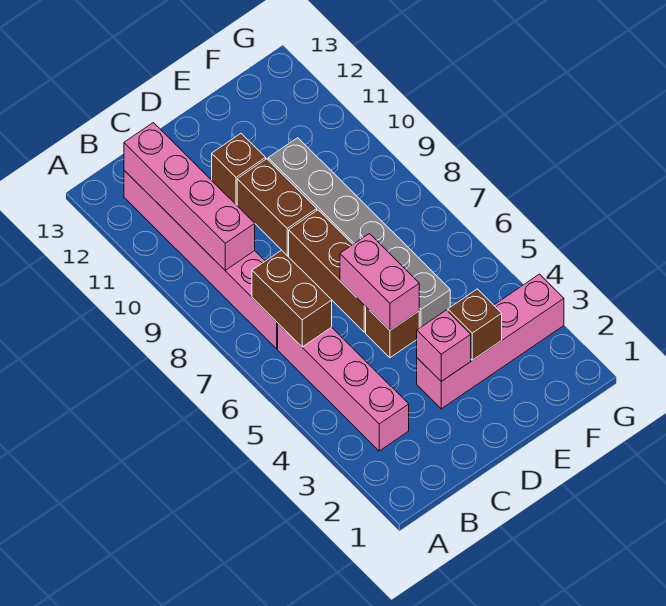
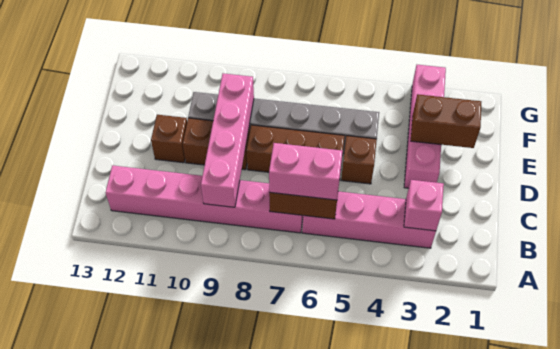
pink 1x4 brick [124,123,255,270] -> pink 1x4 brick turned to [201,73,254,207]
pink 1x1 brick [417,310,471,381] -> pink 1x1 brick moved to [404,180,444,231]
pink 1x2 brick [340,234,419,330] -> pink 1x2 brick moved to [269,143,343,200]
brown 1x1 brick [448,289,502,360] -> brown 1x2 brick [411,94,481,148]

